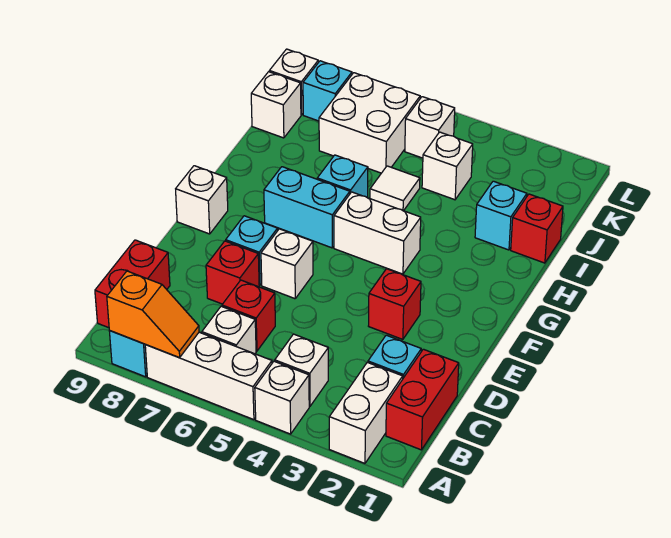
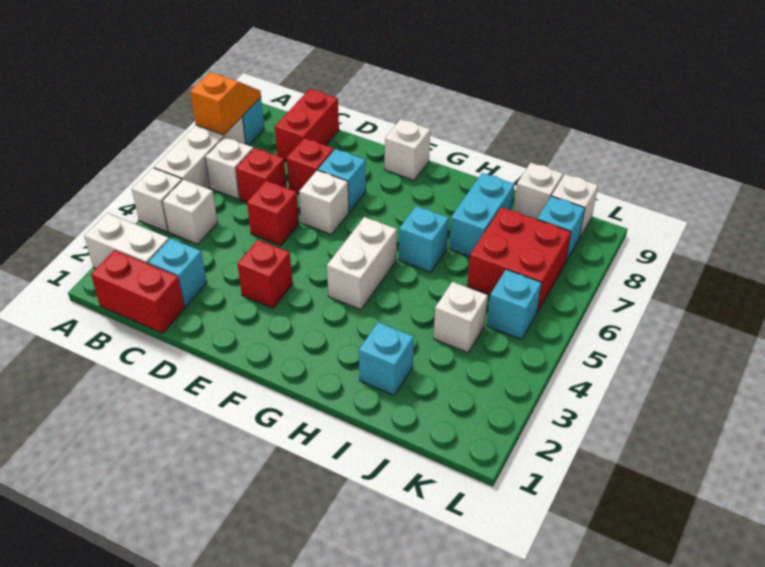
orange 1x2 slope [107,271,199,358] -> orange 1x2 slope turned to [190,72,261,135]
red 1x2 brick [95,240,170,328] -> red 1x2 brick turned to [275,89,339,161]
cyan 1x2 brick [264,167,350,248] -> cyan 1x2 brick moved to [449,173,514,257]
red 1x1 brick [511,194,563,263] -> red 1x1 brick moved to [247,181,299,246]
white 1x1 tile [370,166,420,211] -> none
white 2x2 brick [319,73,420,173] -> red 2x2 brick [467,207,571,312]
white 1x1 brick [405,97,455,158] -> cyan 1x1 brick [487,269,541,340]

